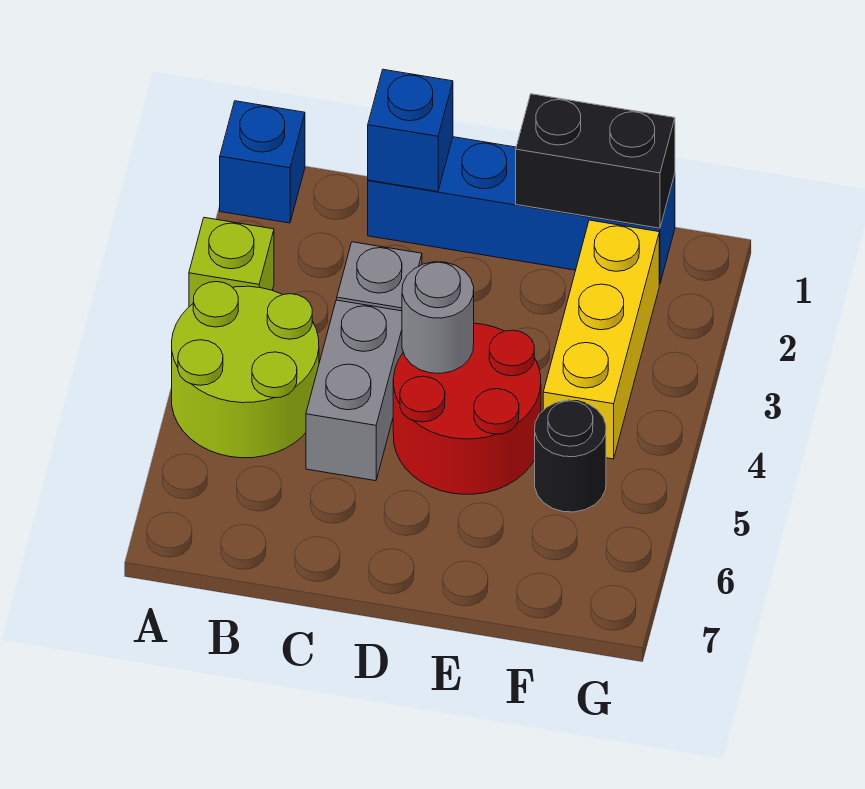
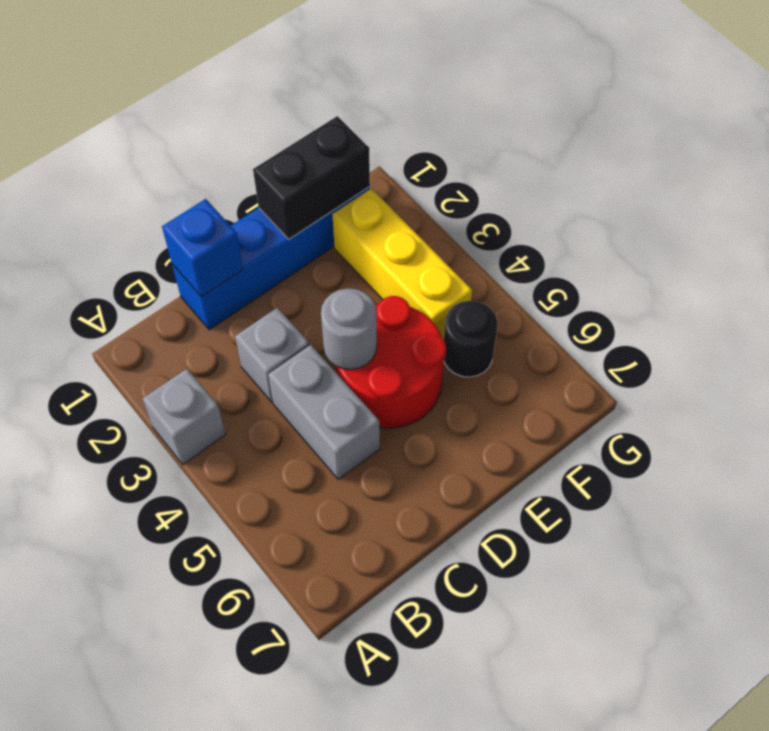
blue 1x1 brick [220,101,305,223] -> none
lime 1x1 brick [189,218,274,307] -> grey 1x1 brick [142,369,226,464]
lime 2x2 round brick [172,282,319,458] -> none

